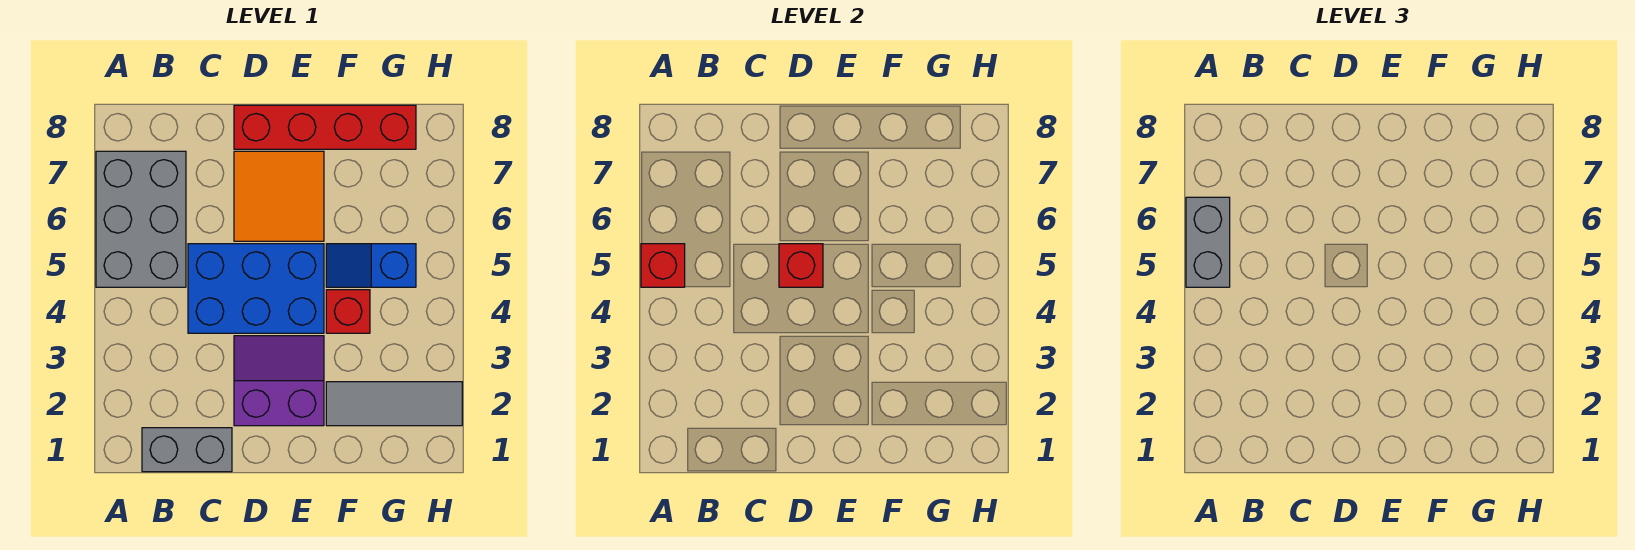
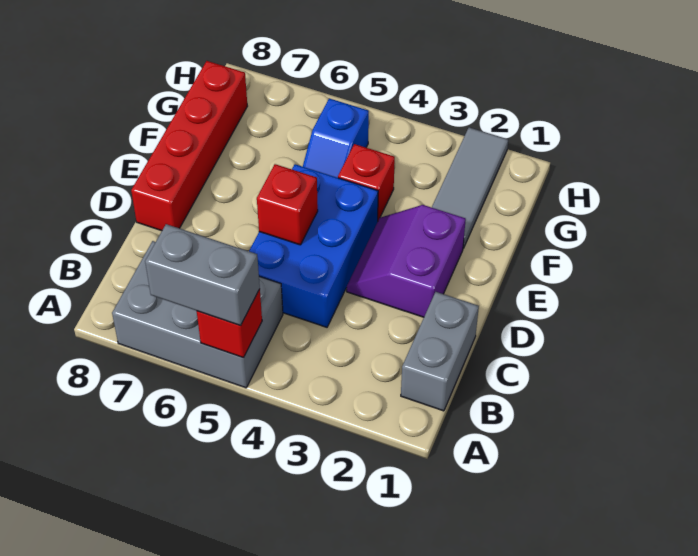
orange 2x2 tile [234,151,324,241] -> none

